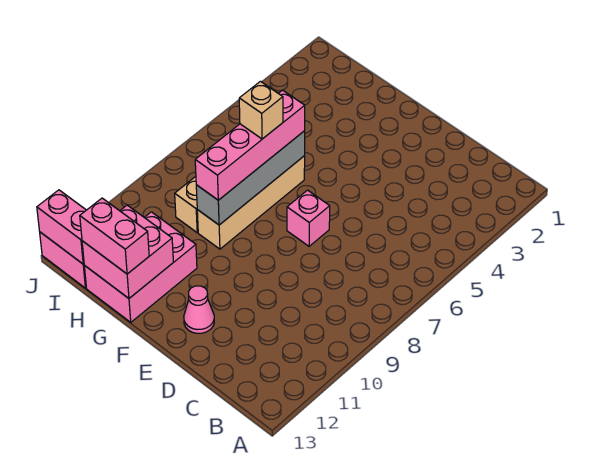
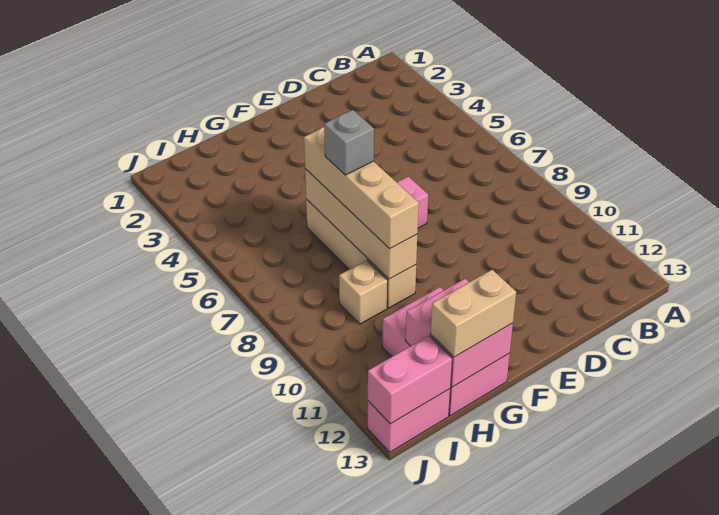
pink 1x1 cone [184,286,214,333] -> none
grey 1x4 brick [196,131,305,225] -> tan 1x4 brick [305,169,417,279]
pink 1x4 brick [195,90,305,200] -> tan 1x4 brick [304,127,419,249]
tan 1x1 brick [239,81,283,139] -> grey 1x1 brick [324,110,374,175]
pink 1x2 brick [80,198,149,274] -> tan 1x2 brick [431,270,516,357]

